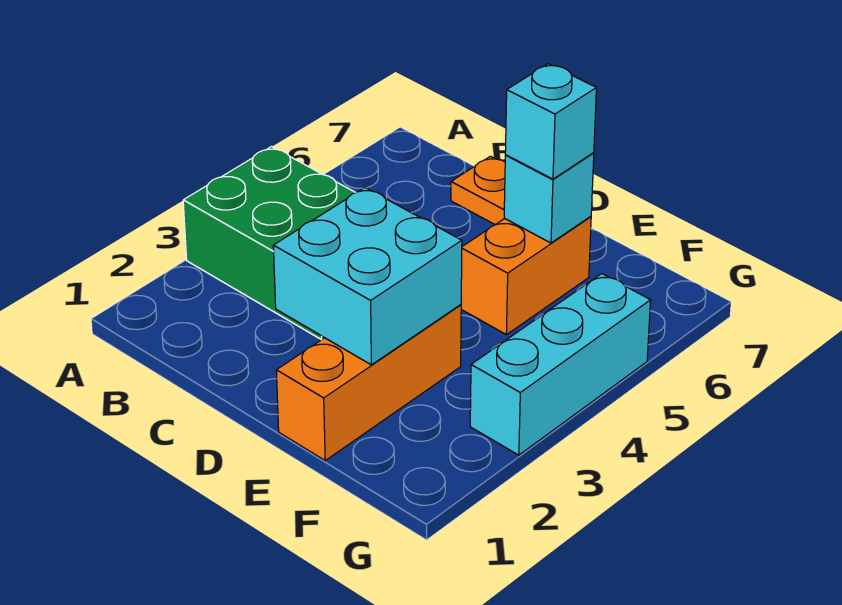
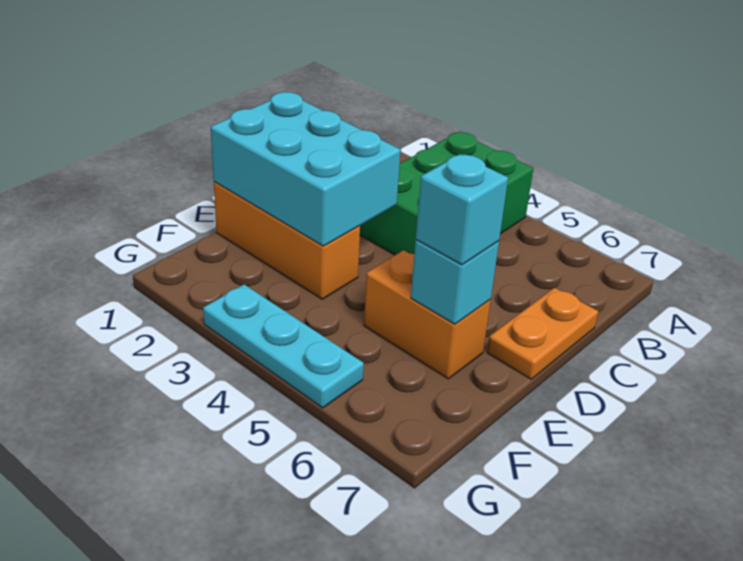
cyan 2x2 brick [273,188,462,365] -> cyan 2x3 brick [211,92,400,246]
cyan 1x3 brick [470,274,651,455] -> cyan 1x3 plate [203,285,364,408]

